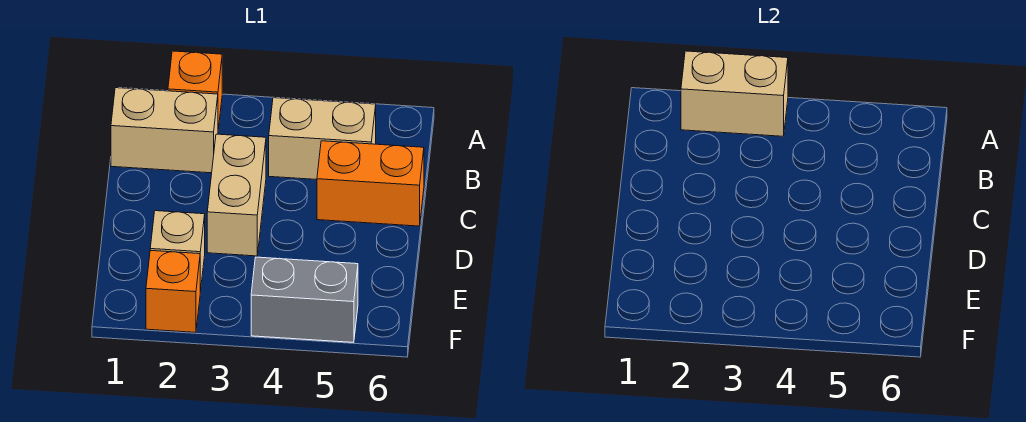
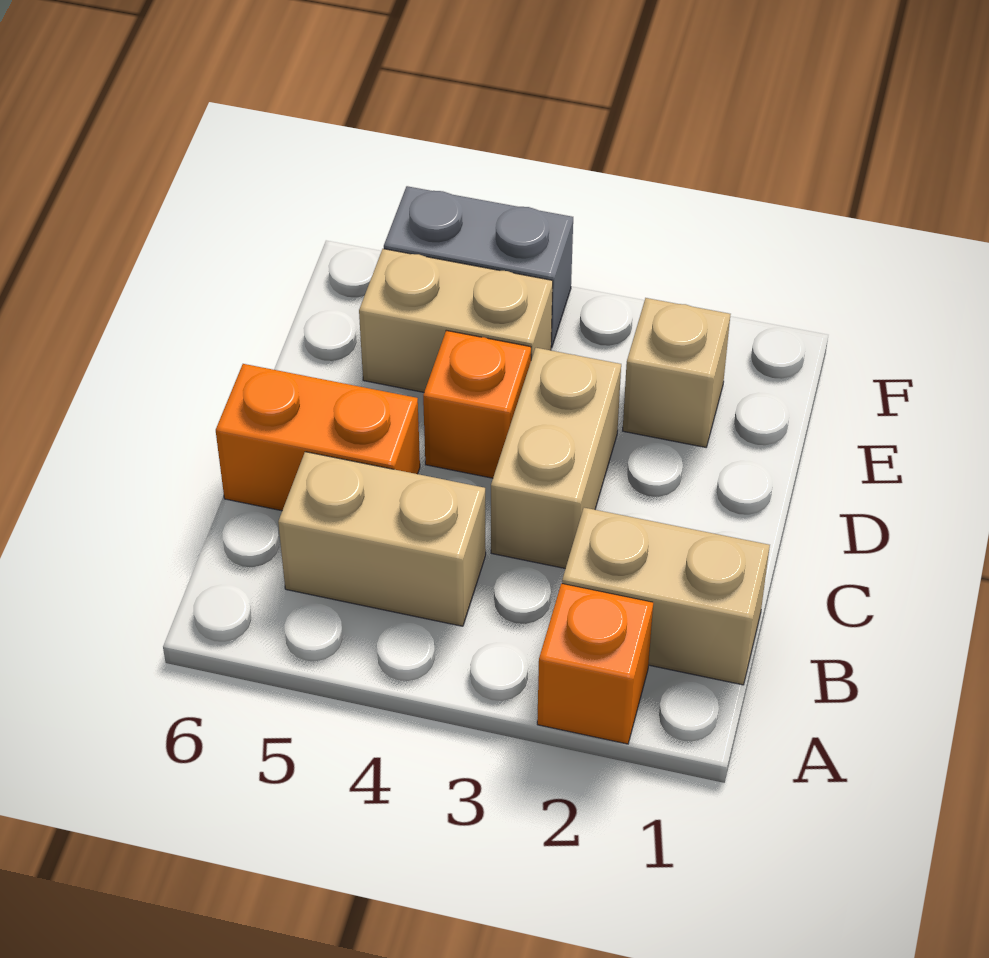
tan 1x2 brick [681,51,788,136] -> tan 1x2 brick moved to [359,249,553,392]
orange 1x1 brick [146,250,200,332] -> orange 1x1 brick moved to [423,330,531,478]

